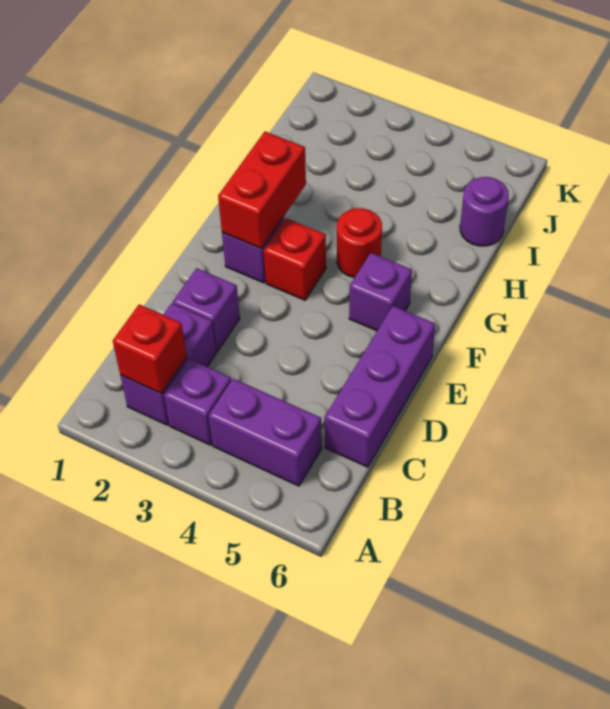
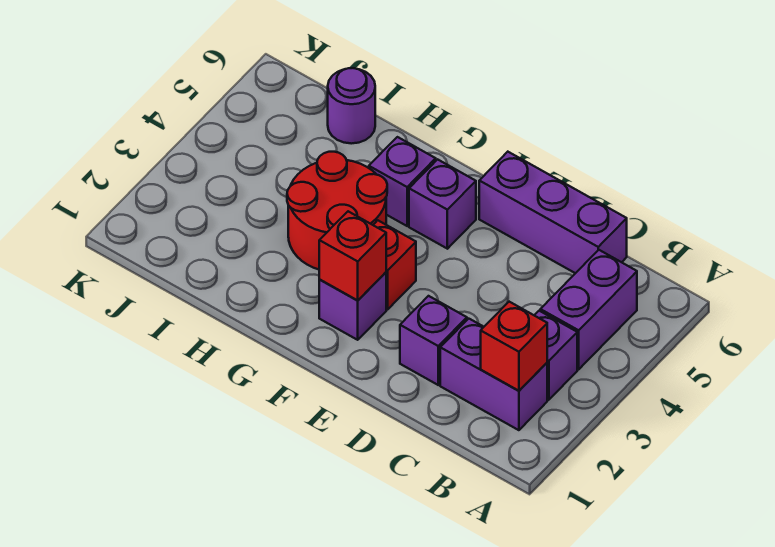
red 1x2 brick [218,132,306,249] -> red 1x1 brick [319,211,386,301]
red 1x1 round brick [337,208,382,278] -> red 2x2 round brick [287,152,387,269]
none -> purple 1x1 brick [369,137,436,226]

